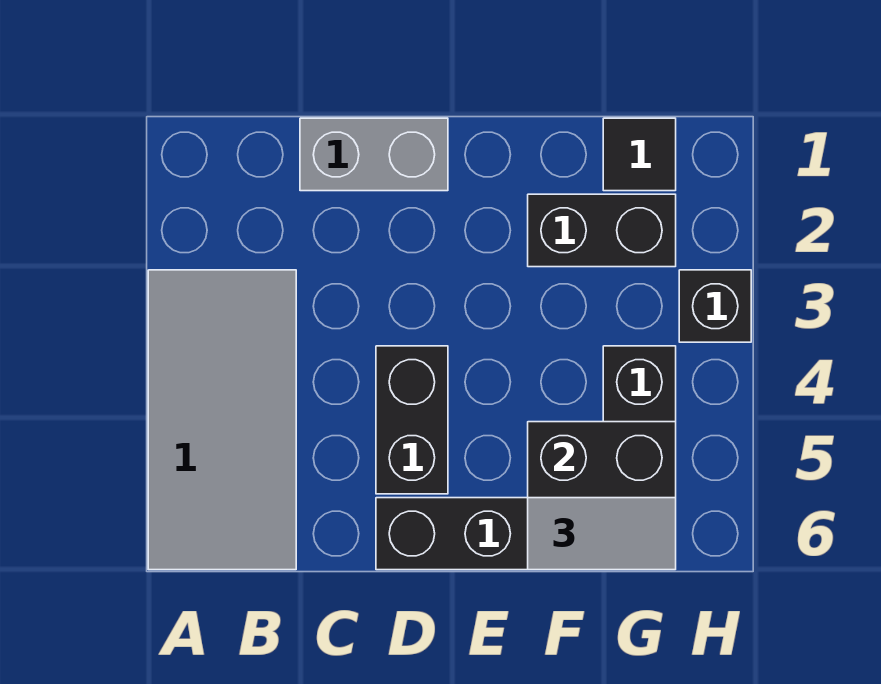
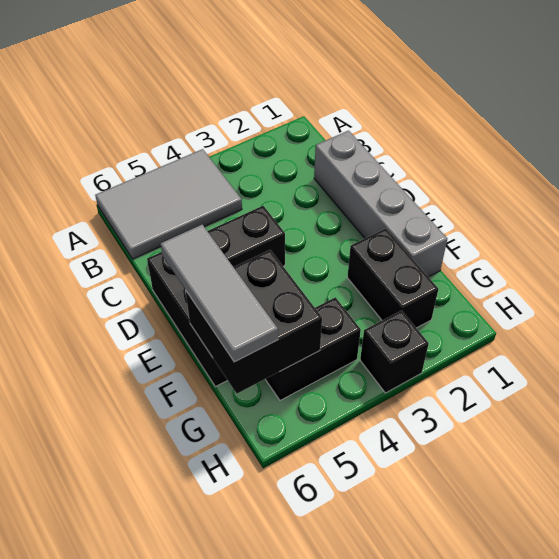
grey 2x4 tile [148,270,296,570] -> grey 2x3 tile [95,149,242,259]
grey 1x2 brick [300,118,448,191] -> grey 1x4 brick [314,131,447,277]
grey 1x2 tile [528,498,676,570] -> grey 1x3 tile [160,225,278,362]
black 1x1 tile [603,118,676,191] -> none

